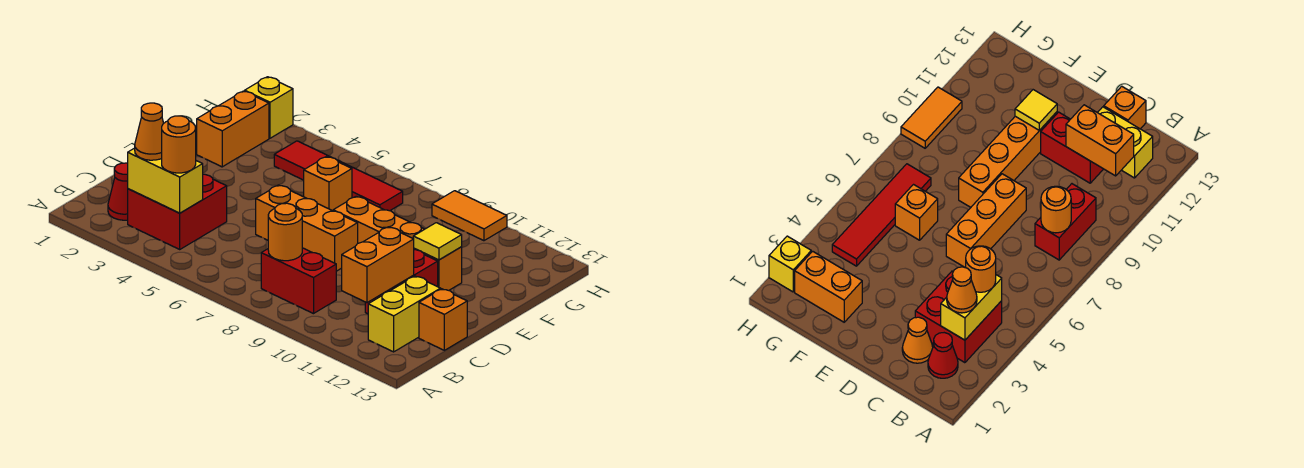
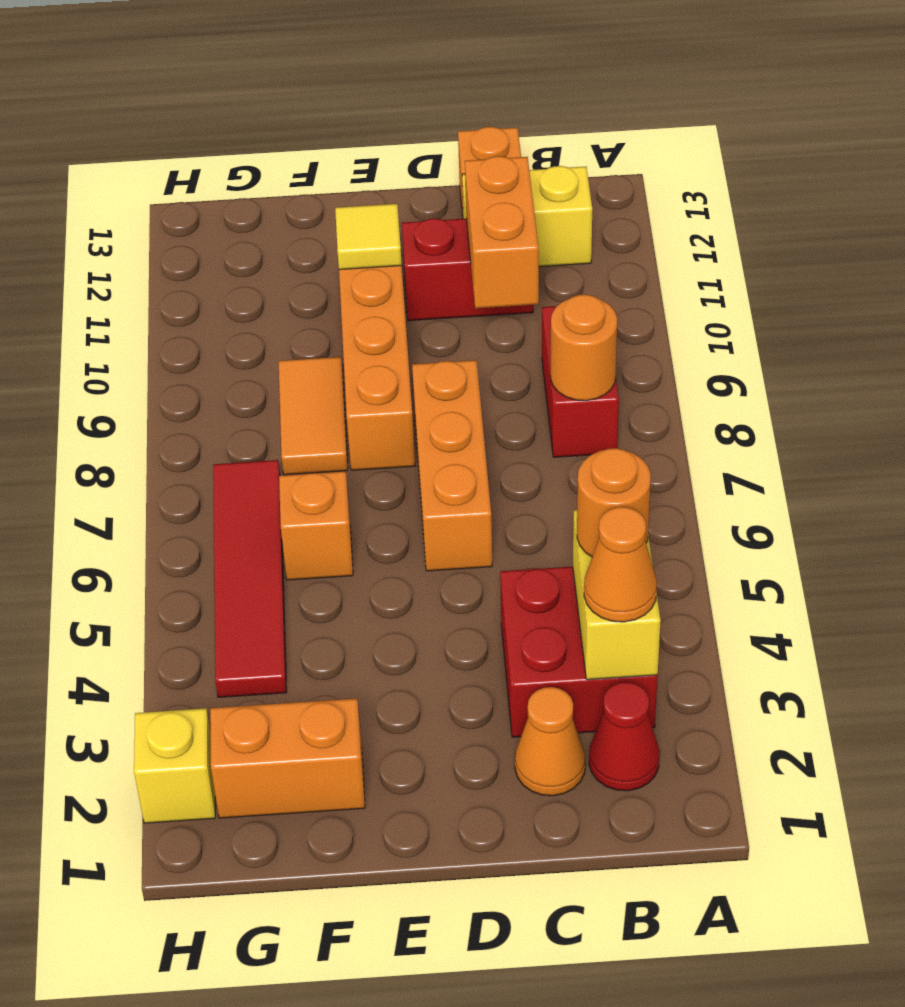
orange 1x2 brick [342,227,414,303] -> orange 1x2 brick turned to [465,156,539,308]
orange 1x2 tile [432,191,507,241] -> orange 1x2 tile moved to [279,357,348,475]

